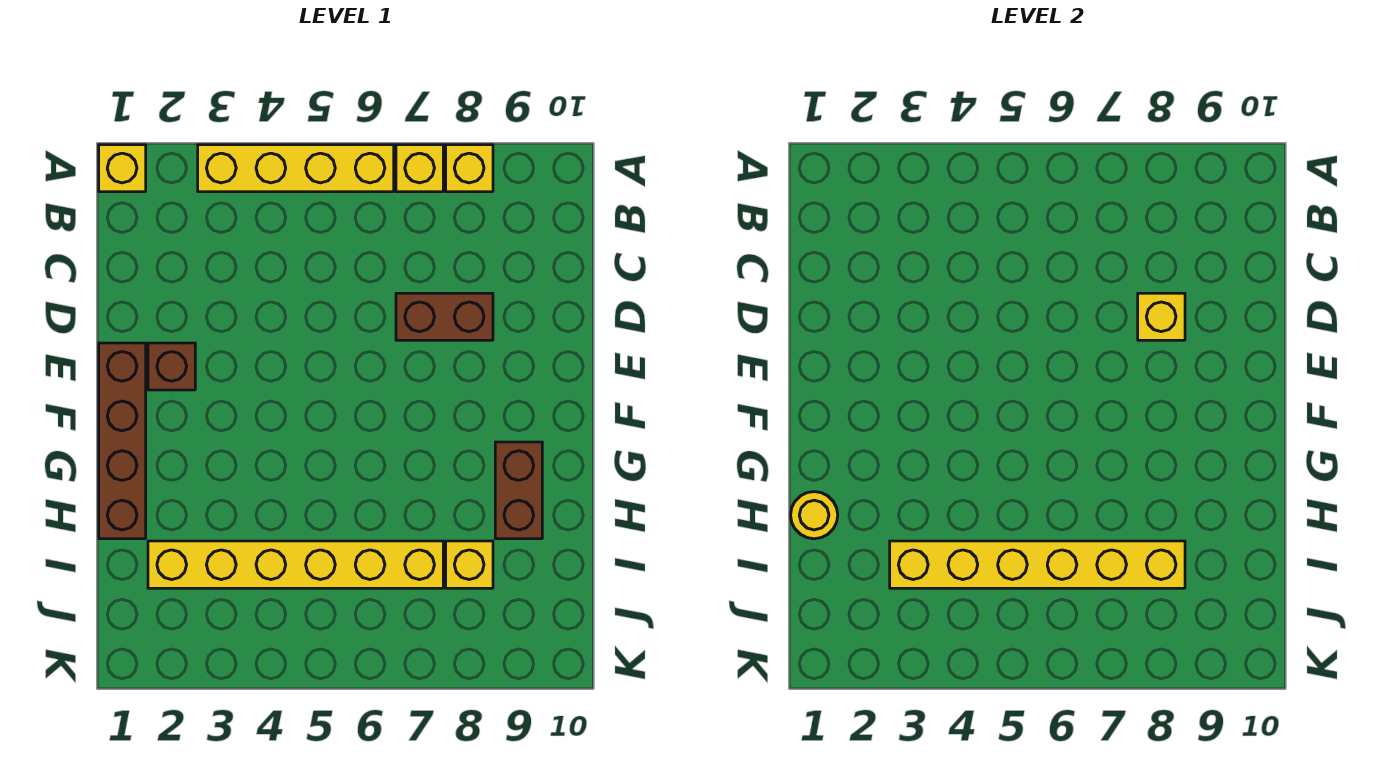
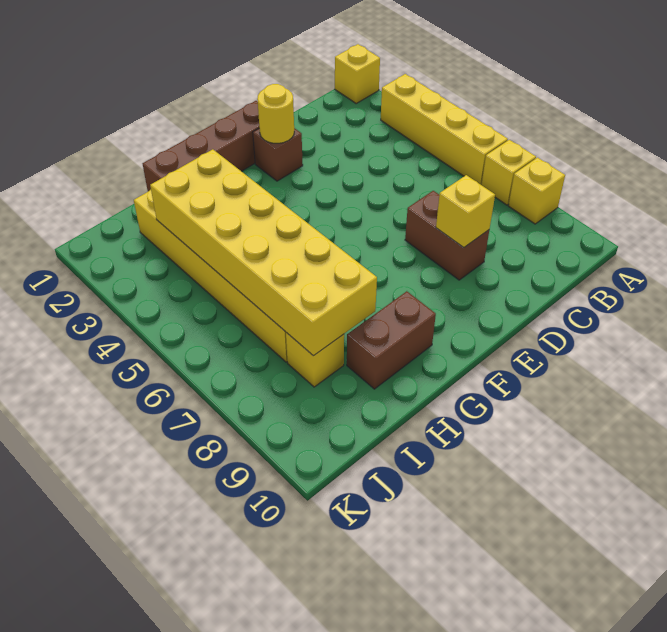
yellow 1x1 round brick [791,492,838,539] -> yellow 1x1 round brick moved to [257,84,294,143]
yellow 1x6 brick [890,541,1185,588] -> yellow 2x6 brick [150,149,377,356]

